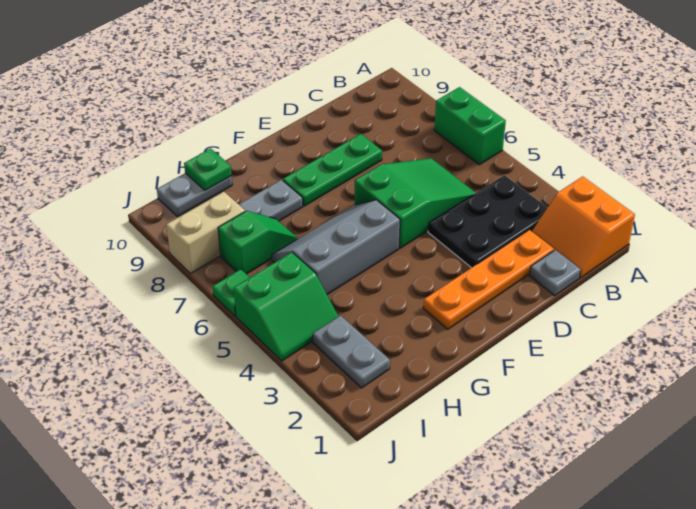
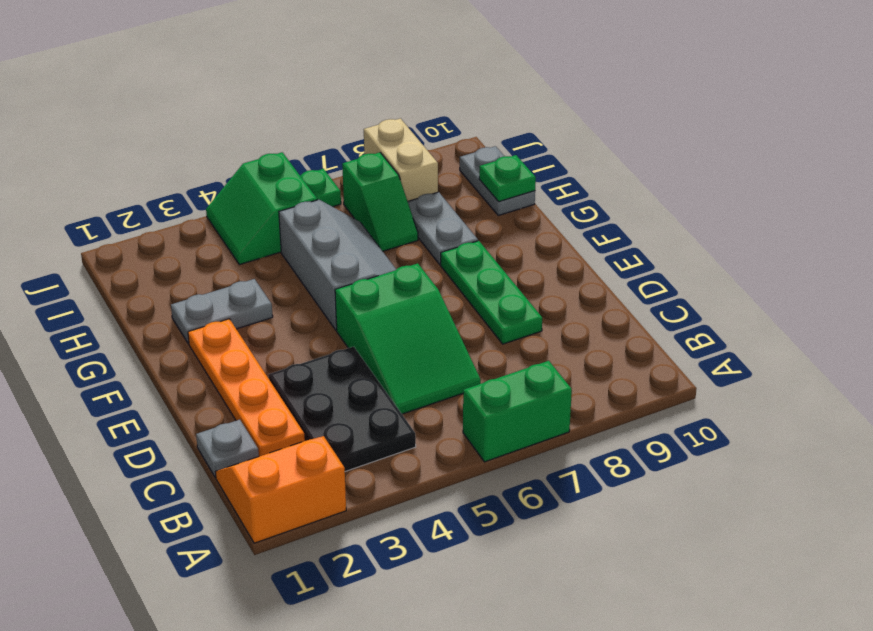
grey 1x2 plate [313,315,390,388] -> grey 1x2 plate moved to [171,279,273,344]

